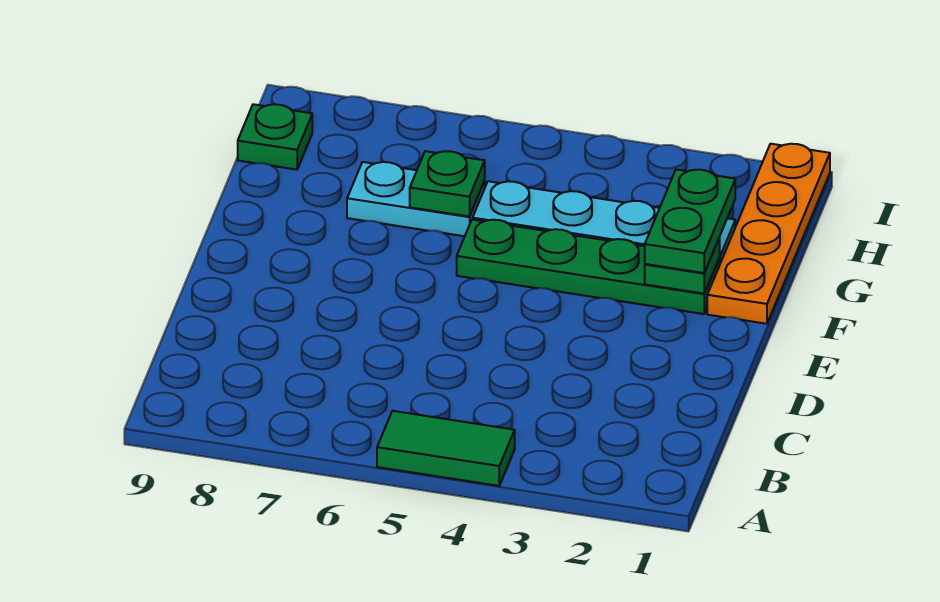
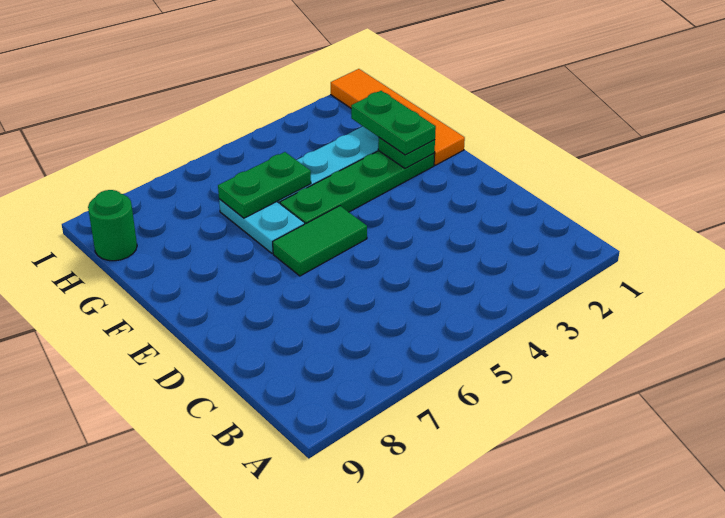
green 1x2 tile [377,411,515,486] -> green 1x2 tile moved to [273,206,367,276]
orange 1x4 plate [707,144,830,324] -> orange 1x4 tile [331,69,465,165]
cyan 1x2 plate [347,162,485,236] -> cyan 1x2 plate turned to [219,199,305,253]
green 1x1 plate [410,151,485,217] -> green 1x2 plate [218,152,311,218]
green 1x1 plate [238,104,312,170] -> green 1x1 round brick [88,190,137,261]

